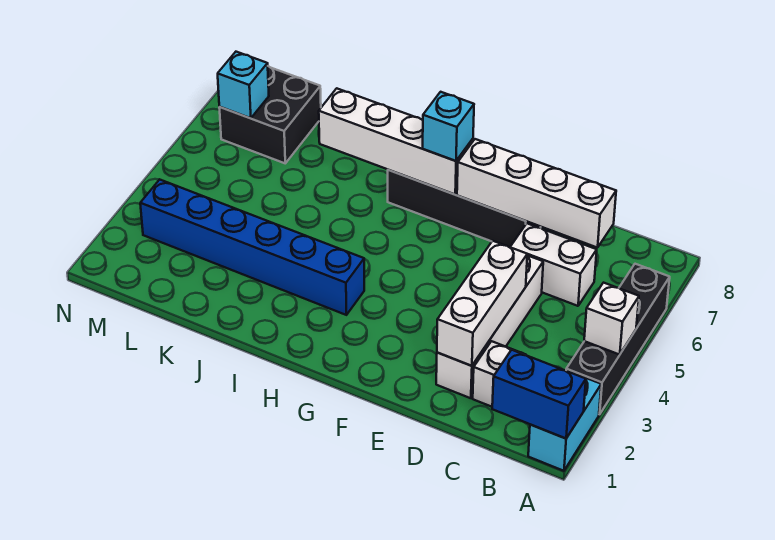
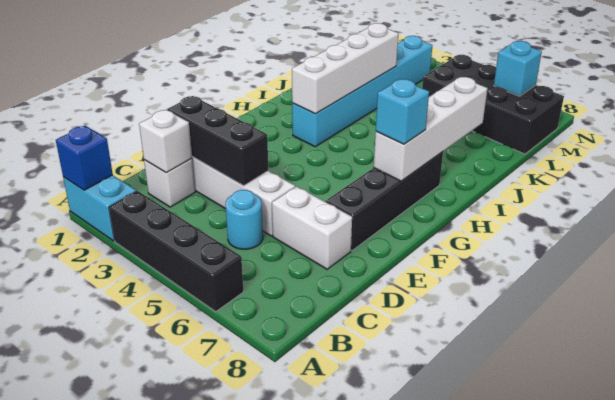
blue 1x2 brick [492,350,586,438] -> blue 1x1 brick [56,126,113,190]
white 1x1 brick [584,283,639,355] -> white 1x1 brick moved to [139,110,192,173]
none -> cyan 1x1 round brick [225,190,263,249]
white 1x2 brick [511,223,597,306] -> white 1x2 brick turned to [272,186,352,269]
white 1x4 brick [457,139,616,248] -> white 1x4 brick moved to [292,23,399,114]
white 1x3 brick [437,241,527,366] -> black 1x3 brick [167,96,268,186]
blue 1x6 brick [140,179,364,315] -> cyan 1x6 brick [292,36,432,147]
black 2x2 brick [219,66,321,163] -> black 2x4 brick [422,55,564,154]

